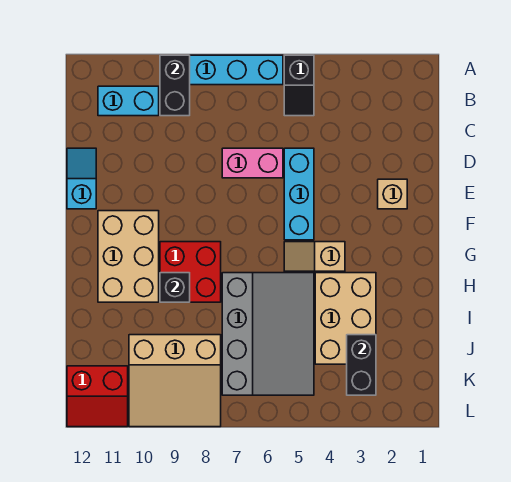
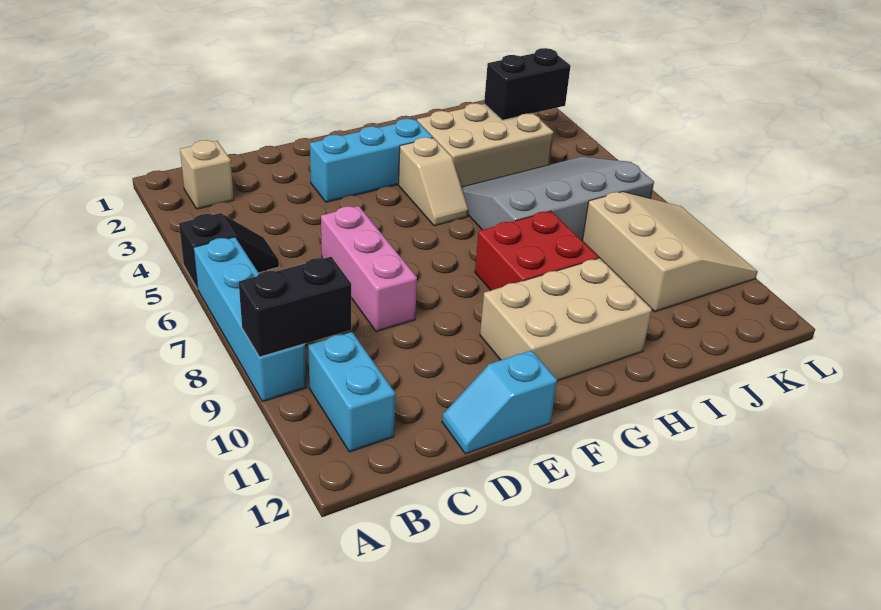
cyan 1x3 brick [284,148,314,240] -> cyan 1x3 brick moved to [310,119,433,202]
pink 1x2 brick [222,148,283,178] -> pink 1x3 brick [321,206,417,332]
tan 1x1 brick [378,179,407,209] -> tan 1x1 brick moved to [180,140,234,209]
black 1x1 brick [160,273,190,302] -> none
red 2x2 slope [67,366,128,427] -> none

